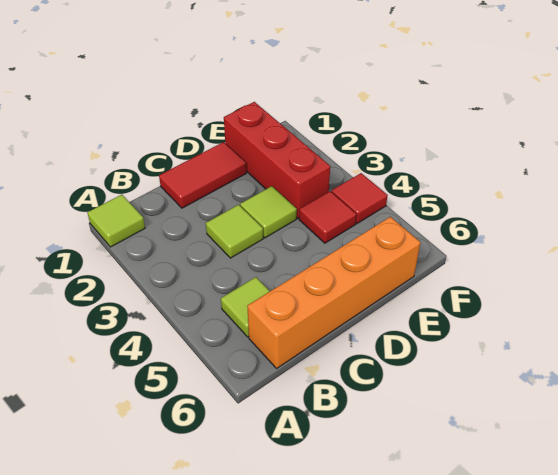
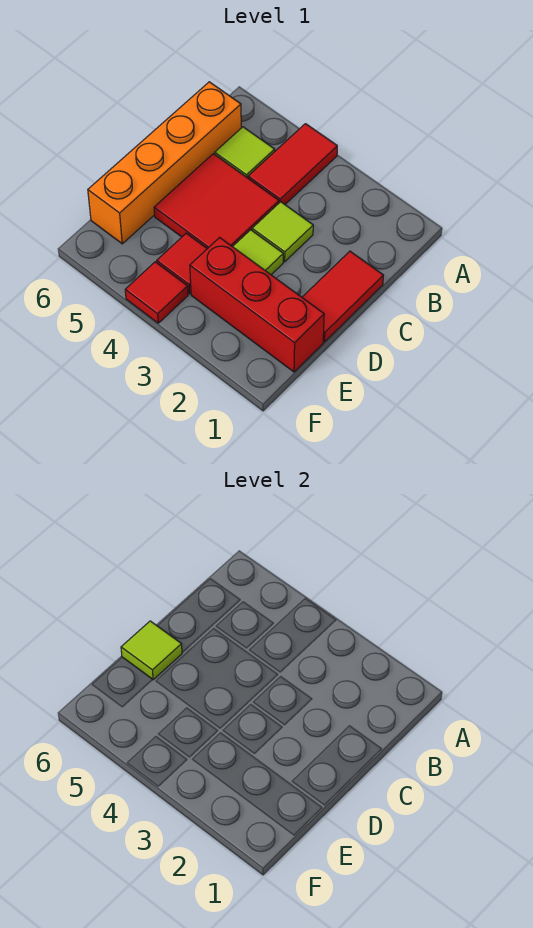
lime 1x1 tile [87,195,145,247] -> lime 1x1 tile moved to [121,621,182,680]
none -> red 1x2 tile [248,124,337,204]
none -> red 2x2 tile [154,154,279,249]

